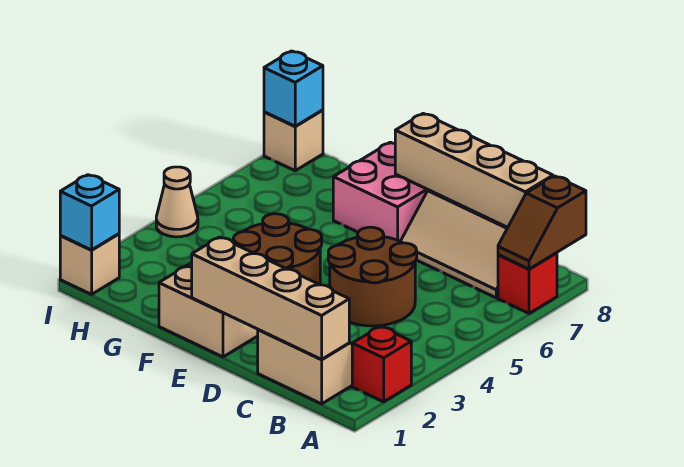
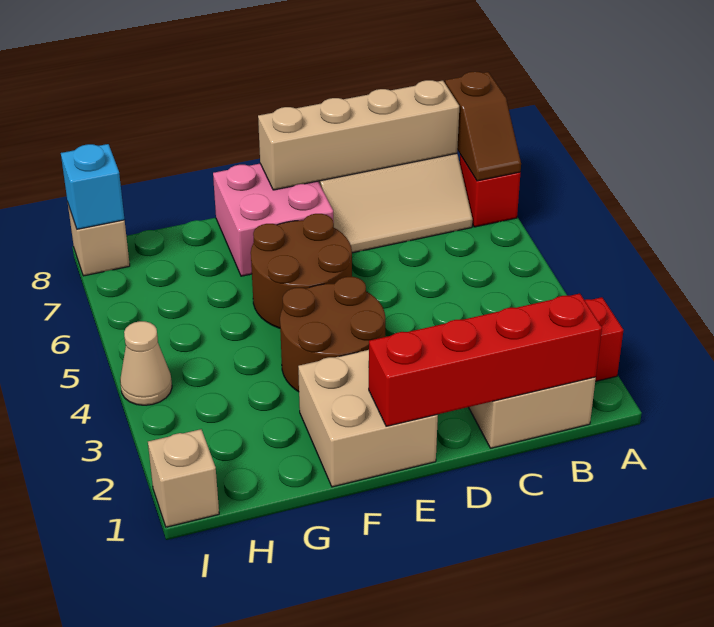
tan 1x4 brick [192,237,349,360] -> red 1x4 brick [369,294,602,426]
brown 2x2 round brick [328,227,417,326] -> brown 2x2 round brick moved to [251,214,352,328]
cyan 1x1 brick [60,175,119,250] -> none

